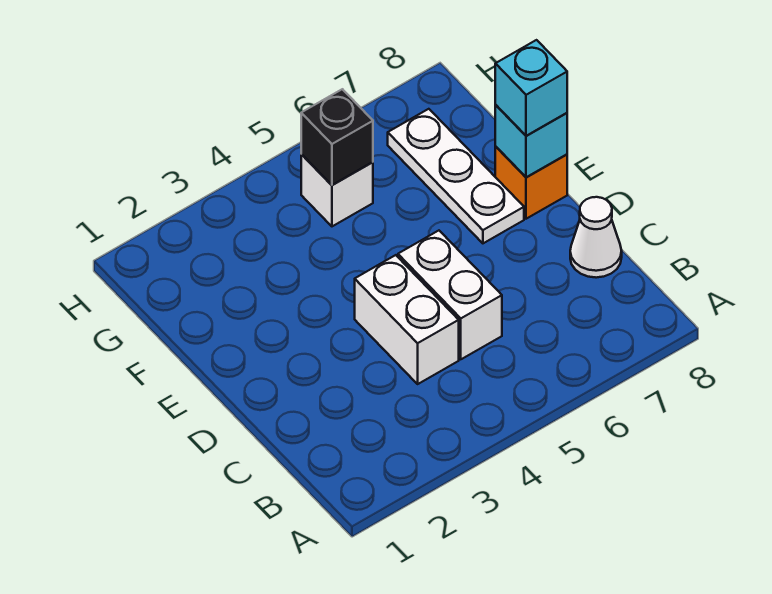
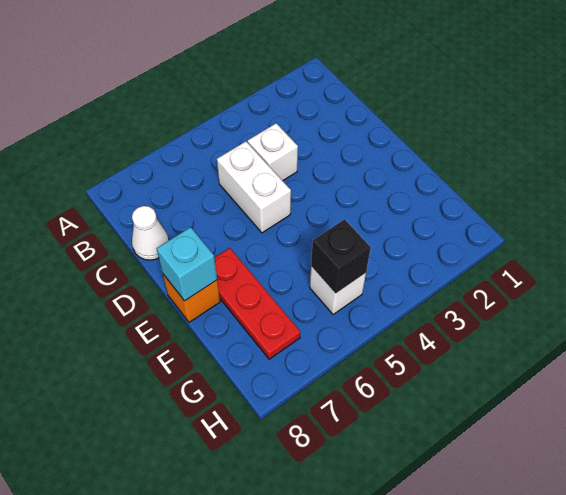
white 1x2 brick [355,255,459,384] -> white 1x1 brick [248,123,298,181]
white 1x3 plate [388,109,524,243] -> red 1x3 plate [215,248,300,359]
cyan 1x1 brick [495,40,567,136] -> none

